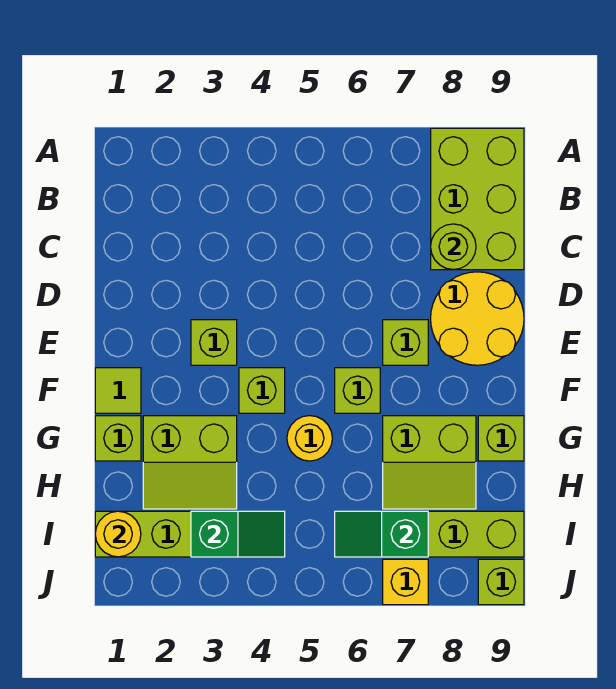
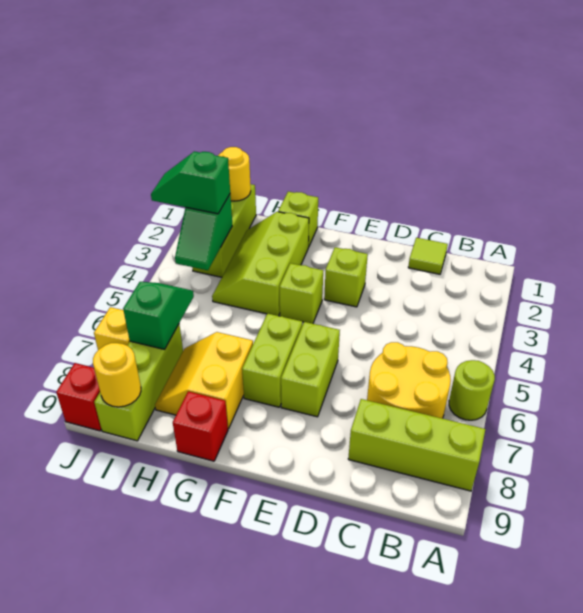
lime 2x3 brick [431,128,524,270] -> lime 1x3 brick [348,399,485,491]
lime 1x1 round brick [431,224,476,270] -> lime 1x1 round brick moved to [449,360,495,420]
yellow 2x2 round brick [431,272,524,365] -> yellow 2x2 round brick moved to [367,342,451,419]
lime 1x1 brick [383,320,428,365] -> lime 1x2 brick [281,322,340,417]
lime 1x1 tile [95,368,141,413] -> lime 1x1 tile moved to [408,238,448,274]
lime 1x1 brick [335,368,380,413] -> lime 1x2 brick [242,314,302,407]
lime 2x2 slope [143,416,237,509] -> lime 2x3 slope [212,212,309,316]
yellow 1x1 round brick [287,416,332,461] -> yellow 1x1 round brick moved to [93,343,141,407]
lime 2x2 slope [383,416,476,509] -> yellow 2x2 slope [155,332,253,429]
lime 1x1 brick [478,416,524,461] -> red 1x1 brick [173,391,228,461]
none -> green 1x2 slope [151,151,230,214]
lime 1x1 brick [478,559,524,605] -> red 1x1 brick [56,363,101,431]

